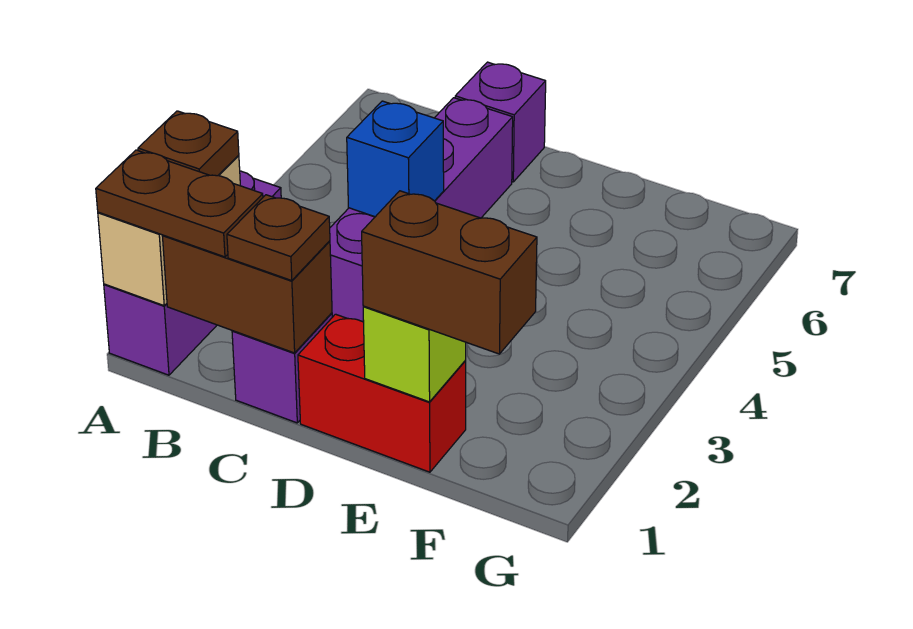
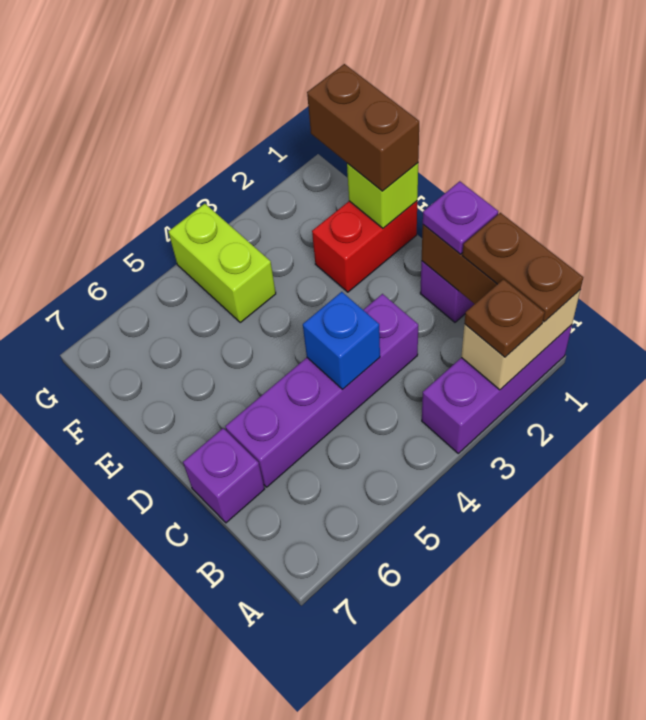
brown 1x1 plate [227,195,330,281] -> purple 1x1 plate [423,181,498,254]
red 1x2 brick [298,314,466,472] -> red 1x2 brick turned to [312,201,417,292]
none -> lime 1x2 brick [168,204,276,322]

